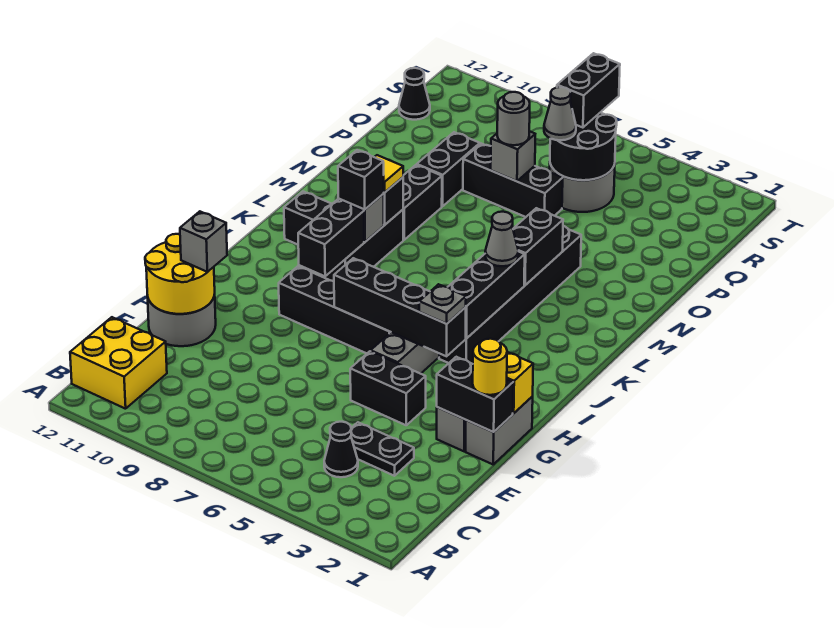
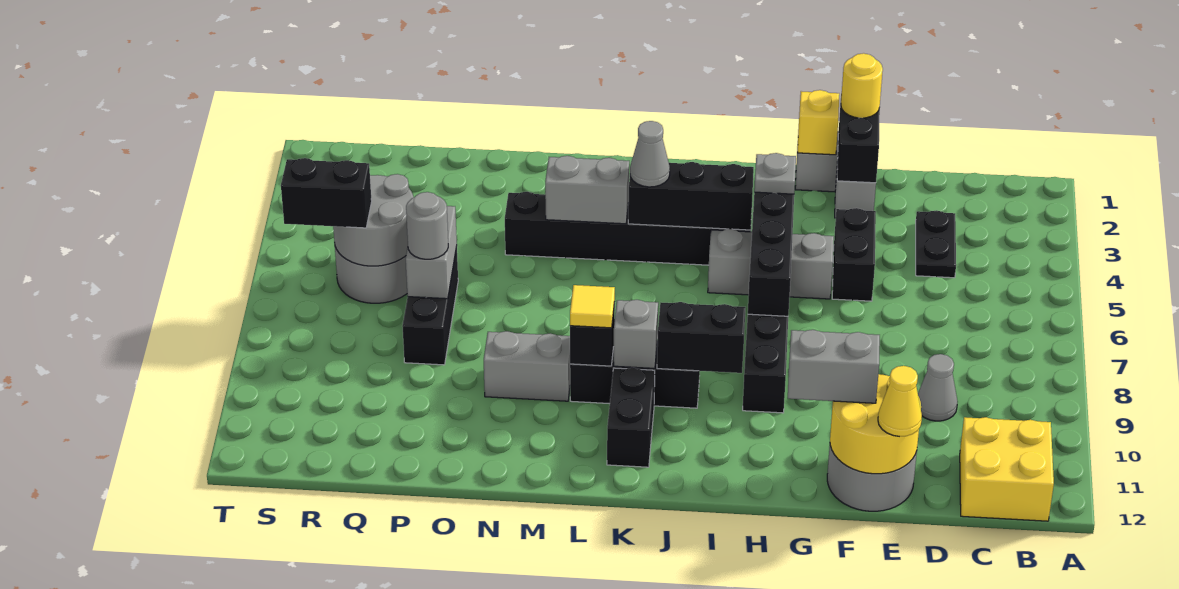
black 1x1 cone [324,422,358,477] -> none
none -> yellow 1x1 cone [878,366,922,437]
grey 1x1 brick [180,211,227,272] -> grey 1x2 brick [788,330,880,403]
black 1x1 brick [338,150,384,210] -> none
black 1x2 brick [513,208,563,285] -> grey 1x2 brick [545,156,629,224]
black 1x2 brick [403,165,442,240] -> grey 1x2 brick [484,331,570,401]
black 1x2 brick [417,132,480,206] -> none
grey 1x1 brick [491,131,535,181] -> grey 1x2 brick [406,206,457,299]
black 2x2 round brick [550,112,617,180] -> grey 2x2 round brick [333,174,413,266]
grey 1x1 cone [544,87,576,140] -> grey 1x1 cone moved to [918,354,958,421]
black 1x1 cone [399,68,430,120] -> none

